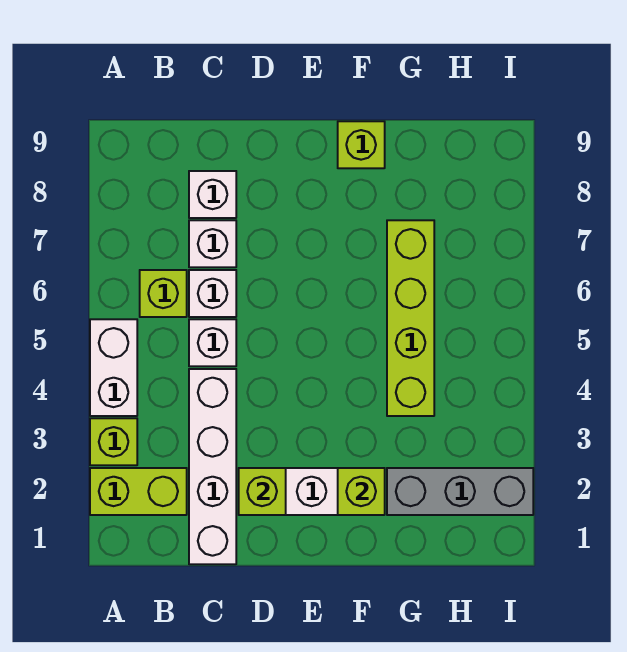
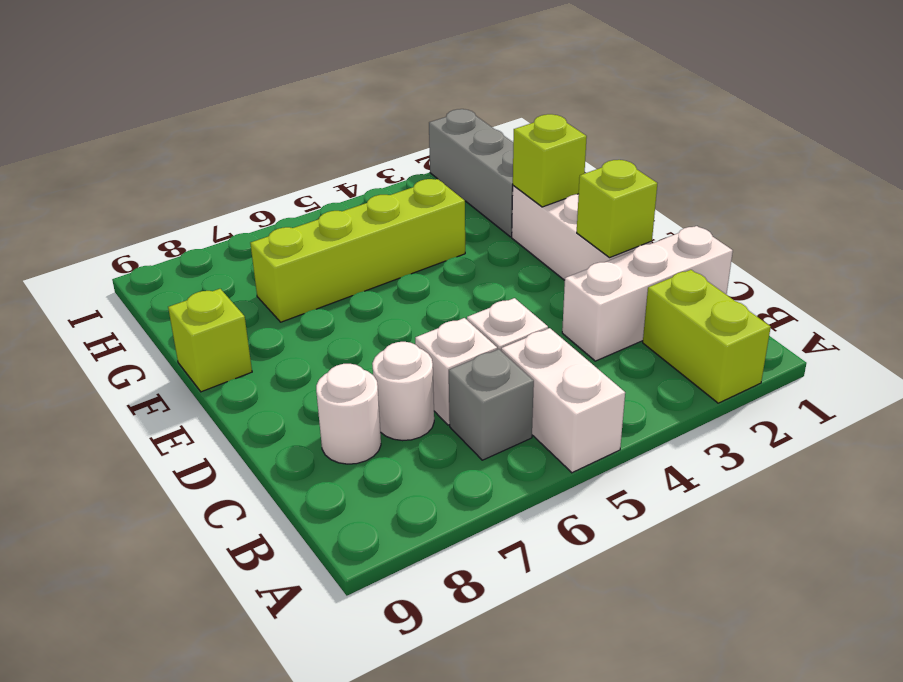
lime 1x1 brick [90,418,137,465] -> none
white 1x2 brick [90,319,137,416] -> white 1x2 brick turned to [501,328,625,473]
lime 1x1 brick [140,270,187,317] -> grey 1x1 brick [449,349,534,460]
white 1x4 brick [189,369,236,564] -> white 1x3 brick [562,226,733,361]
white 1x1 brick [189,220,236,267] -> white 1x1 round brick [372,342,434,441]
white 1x1 brick [189,171,236,218] -> white 1x1 round brick [316,364,381,464]

